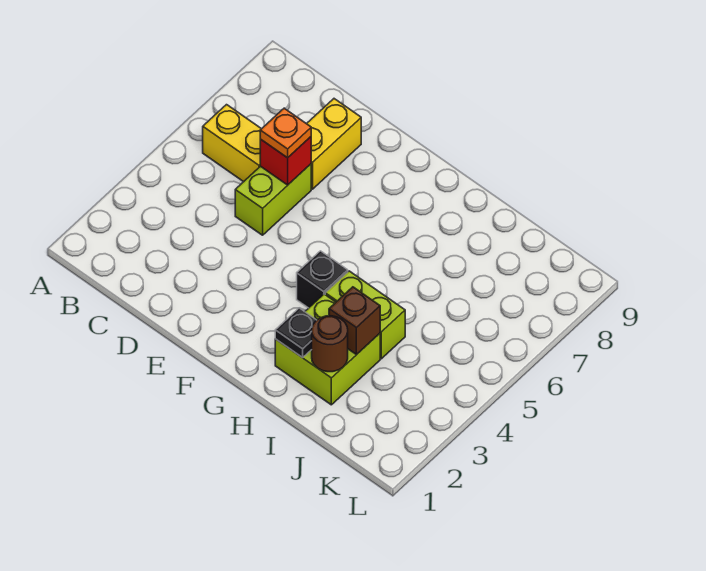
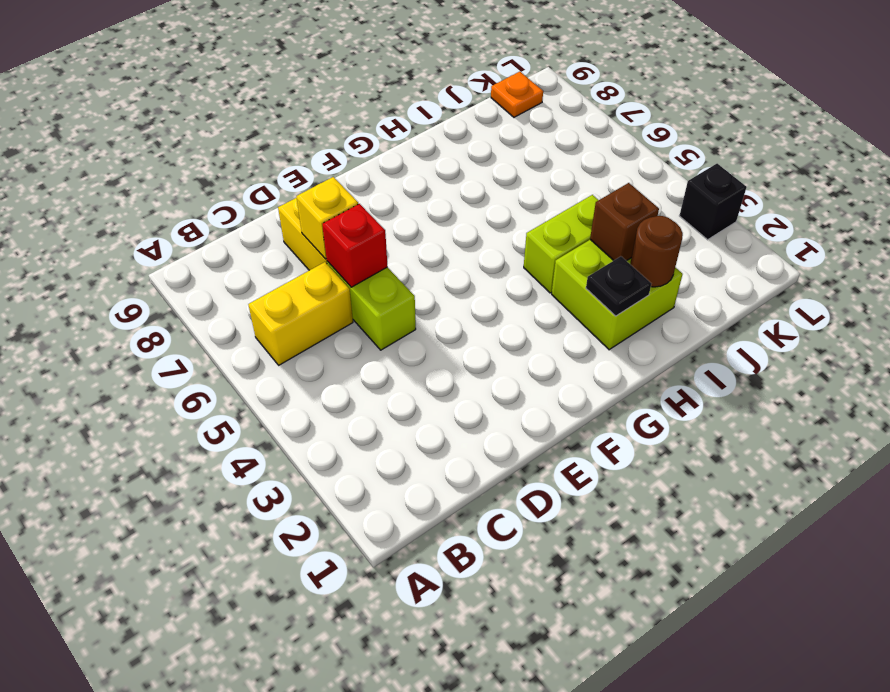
orange 1x1 plate [260,108,311,158] -> orange 1x1 plate moved to [491,72,543,117]
none -> yellow 1x1 brick [296,177,358,259]
black 1x1 brick [297,251,348,308] -> black 1x1 brick moved to [679,164,747,240]

